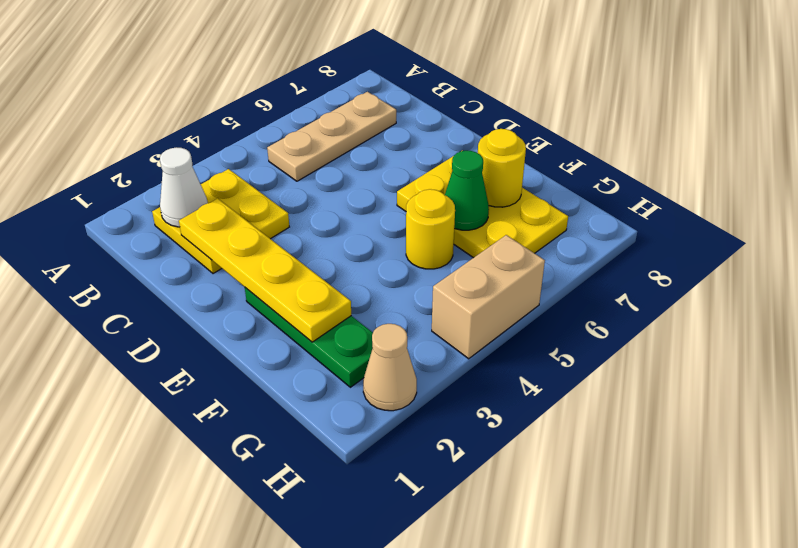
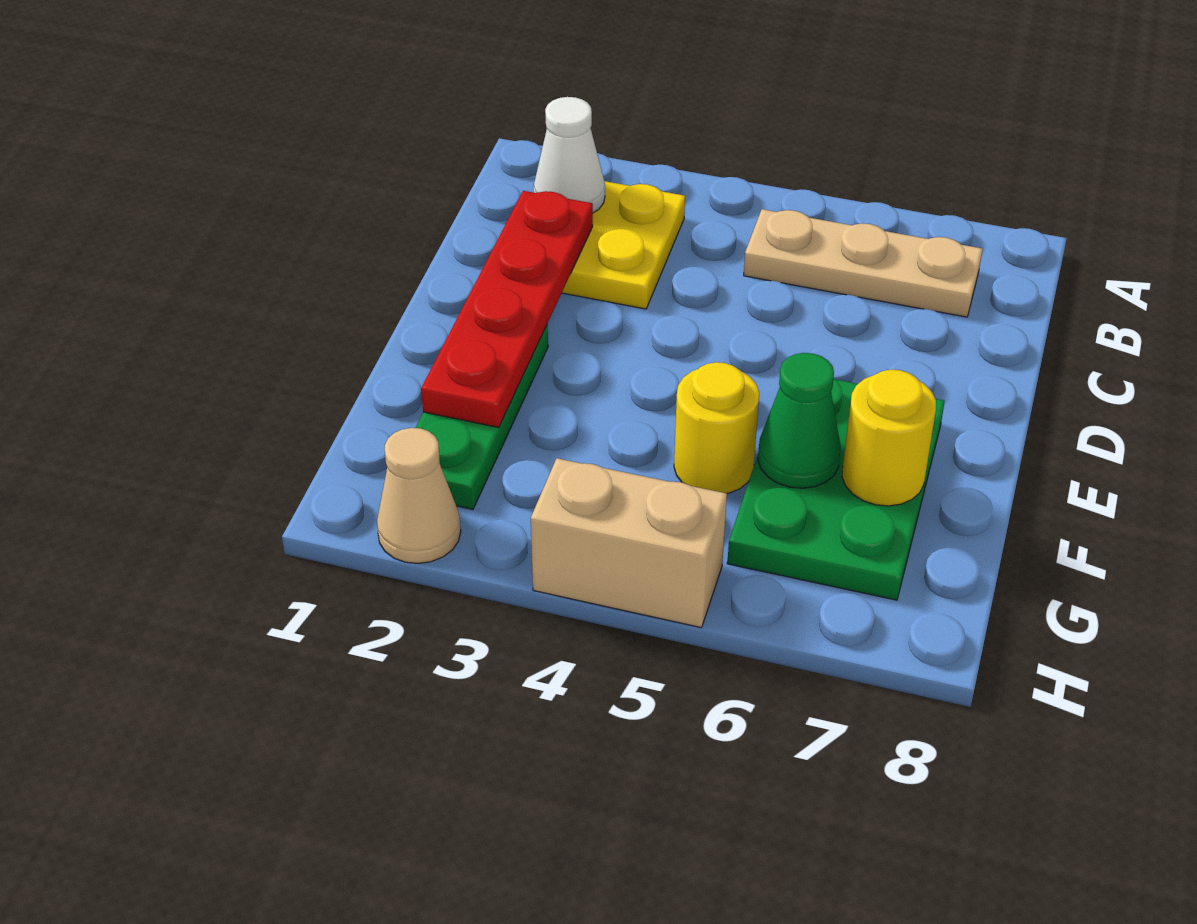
yellow 1x4 plate [179,198,351,342] -> red 1x4 plate [421,191,593,427]
yellow 2x3 plate [397,150,568,258] -> green 2x3 plate [727,379,945,600]

